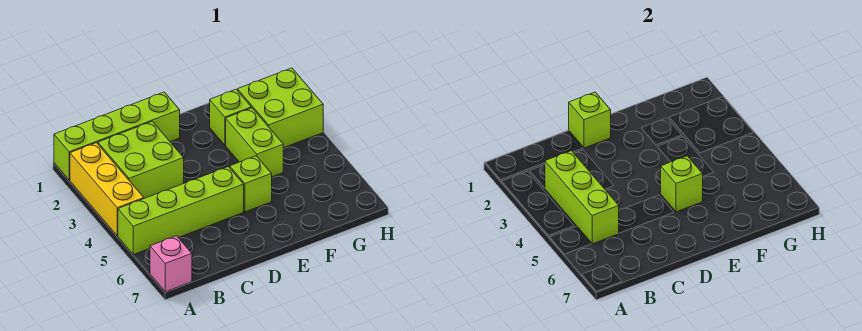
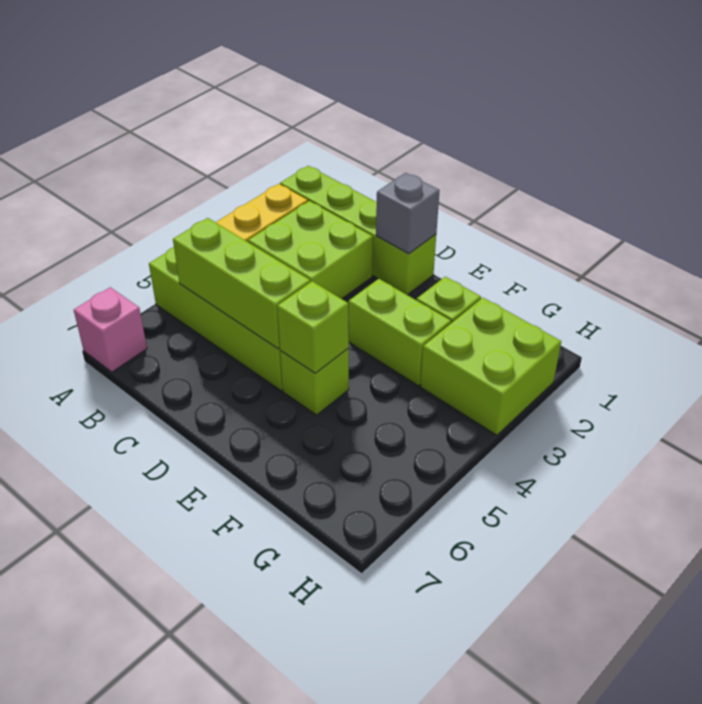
lime 1x3 brick [545,151,619,244] -> lime 1x3 brick turned to [173,218,310,349]
lime 1x1 brick [569,92,611,148] -> grey 1x1 brick [376,173,440,254]
lime 1x2 brick [226,108,283,177] -> lime 1x2 brick turned to [348,279,451,386]

